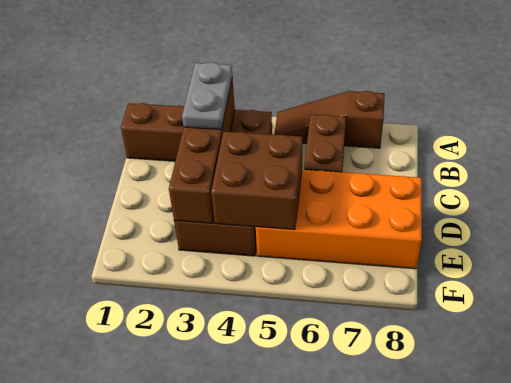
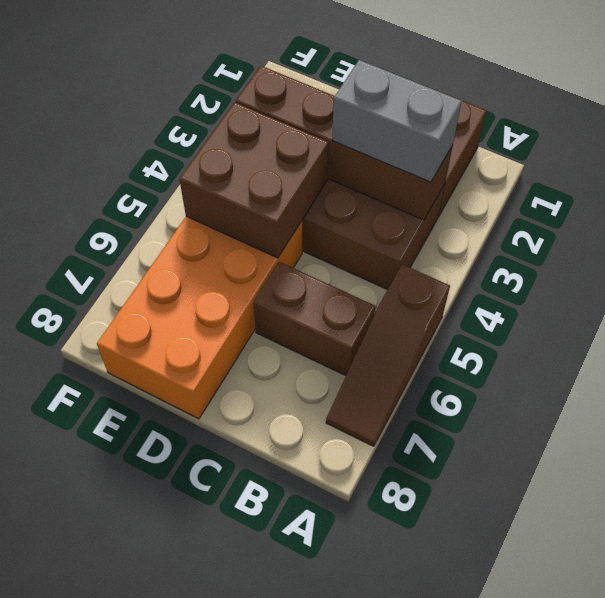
brown 1x3 slope [274,91,385,148] -> brown 1x3 slope turned to [326,264,450,446]
grey 1x2 plate [182,62,232,130] -> grey 1x2 brick [332,60,462,182]

